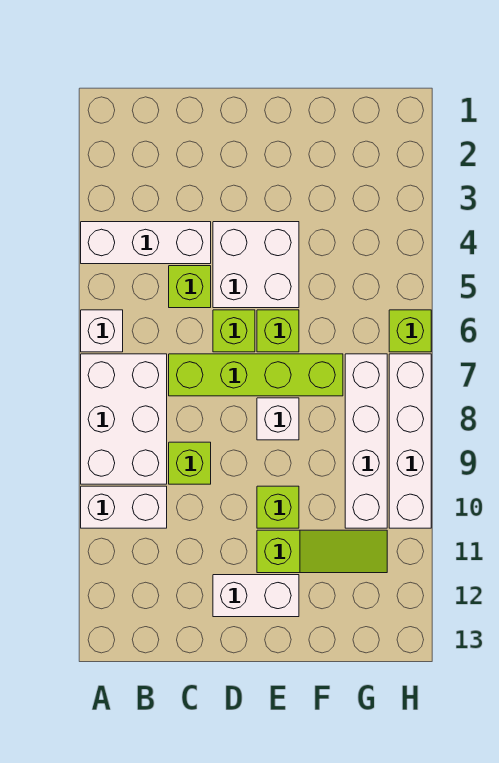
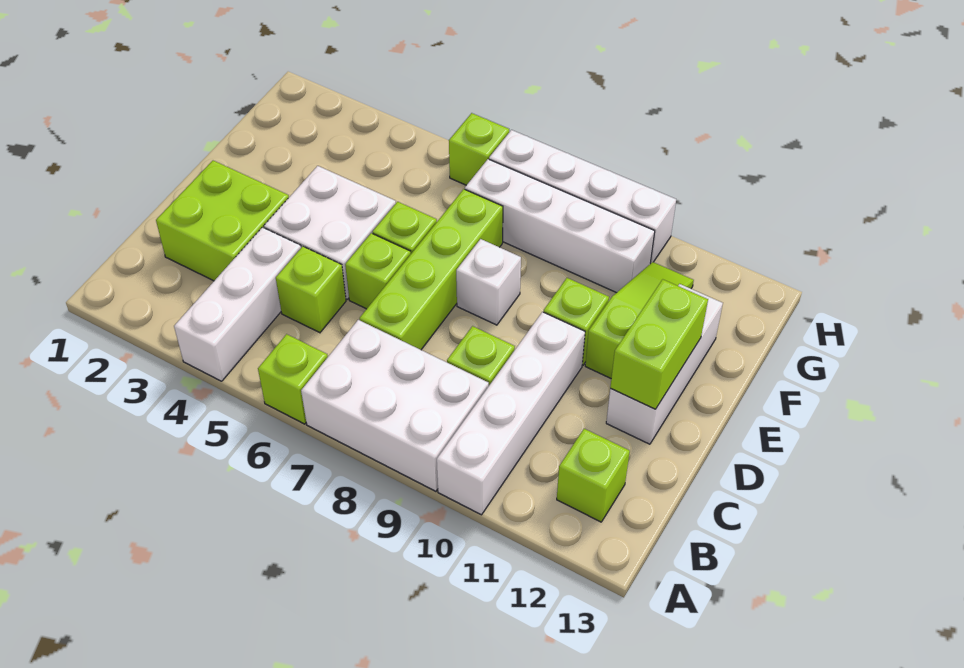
white 1x1 brick [81,310,123,352] -> lime 1x1 brick [258,334,328,424]
white 1x2 brick [81,486,167,528] -> white 1x4 brick [437,312,585,515]
none -> lime 1x1 brick [557,429,630,522]
none -> lime 2x2 brick [156,161,289,281]
white 1x2 brick [213,575,299,617] -> white 1x3 brick [606,284,723,444]
none -> lime 1x2 brick [610,279,708,409]

